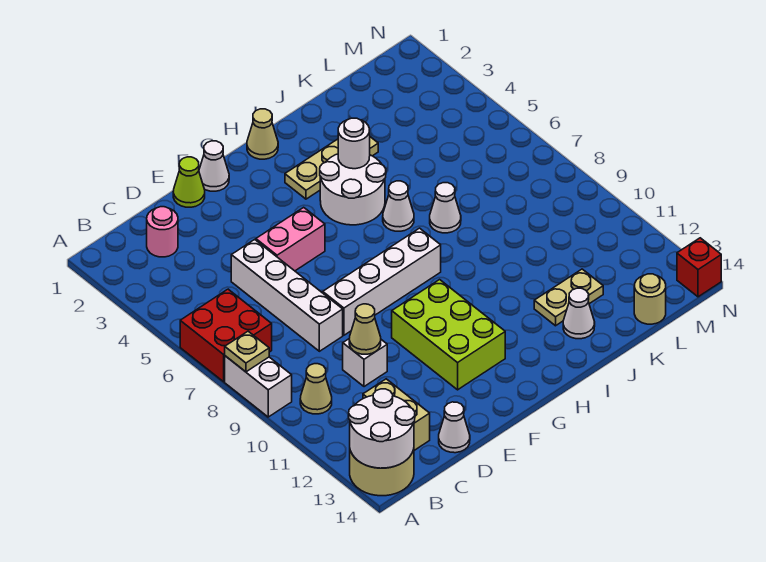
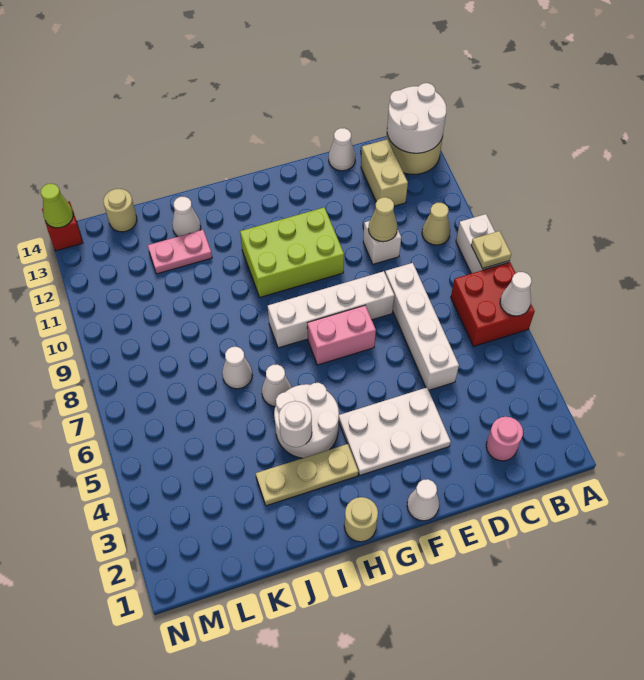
none -> white 1x1 cone [500,272,532,316]
lime 1x1 cone [173,157,205,207] -> lime 1x1 cone moved to [41,184,73,228]
none -> white 2x3 plate [339,388,451,475]
pink 1x2 brick [256,207,325,271] -> pink 1x2 brick moved to [307,305,376,365]
lime 2x3 brick [392,280,505,390] -> lime 2x3 brick turned to [240,207,344,297]
tan 1x1 cone [247,109,278,159] -> tan 1x1 round brick [344,497,378,542]
tan 1x2 plate [534,269,603,326] -> pink 1x2 plate [148,230,212,274]

